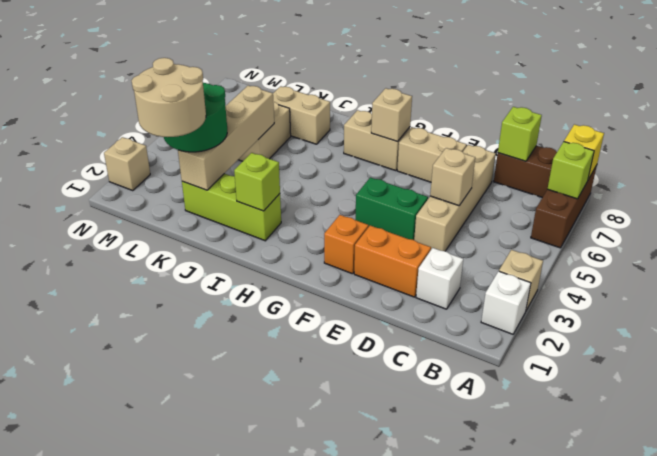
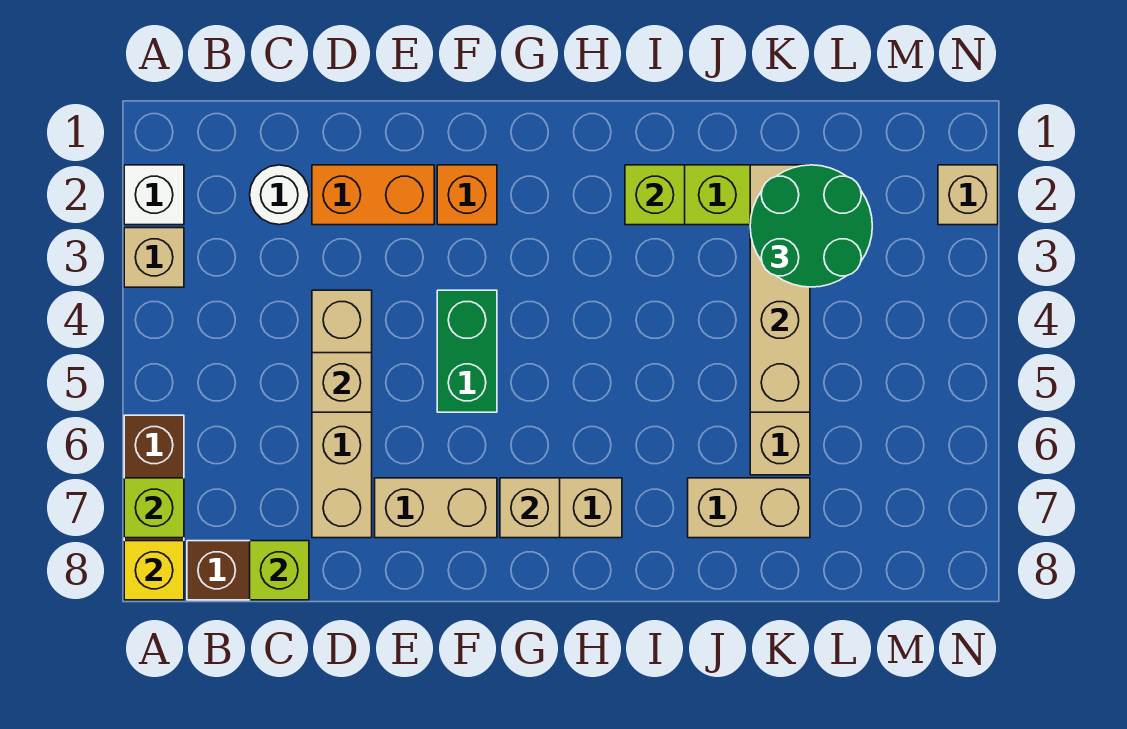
white 1x1 brick [416,248,463,309] -> white 1x1 round brick [250,165,309,225]
green 1x2 brick [355,177,428,240] -> green 1x2 brick turned to [437,290,497,412]
tan 2x2 round brick [132,58,206,137] -> none

